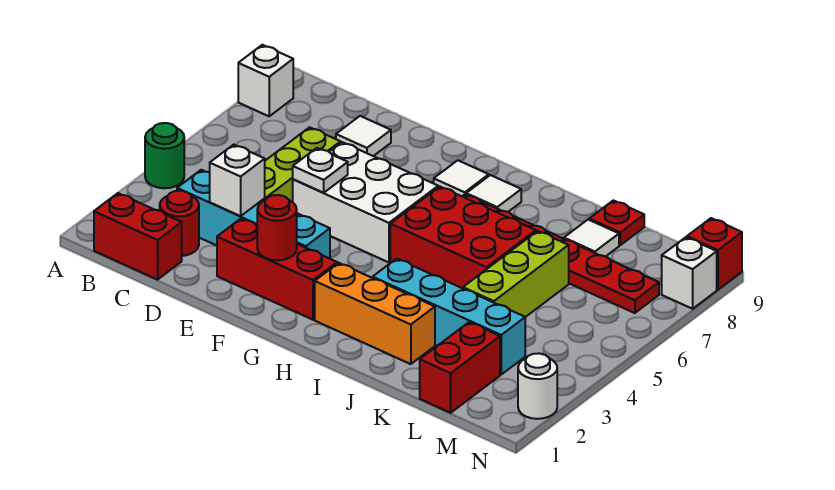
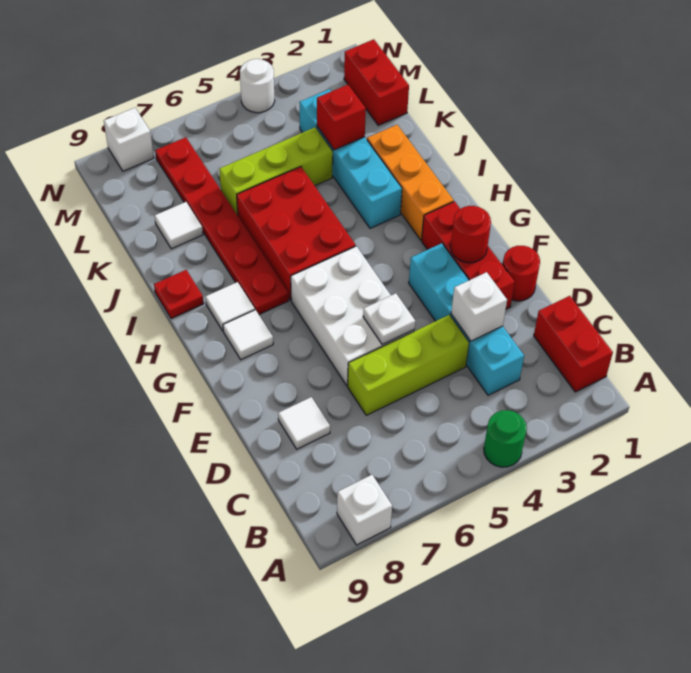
red 1x1 round brick [160,191,199,256] -> red 1x1 round brick moved to [503,246,540,301]
red 1x1 plate [589,200,644,245] -> red 1x1 plate moved to [154,270,204,319]
red 1x2 brick [420,322,500,413] -> red 1x2 brick turned to [344,39,409,125]
white 1x1 round brick [518,353,557,419] -> white 1x1 round brick moved to [240,59,275,113]
red 1x1 brick [687,218,742,290] -> red 1x1 brick moved to [317,85,366,150]

